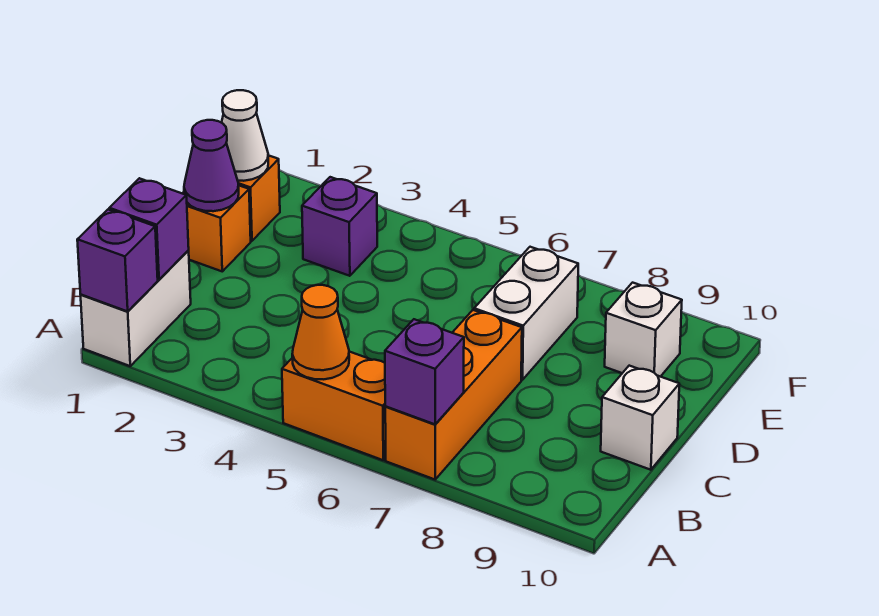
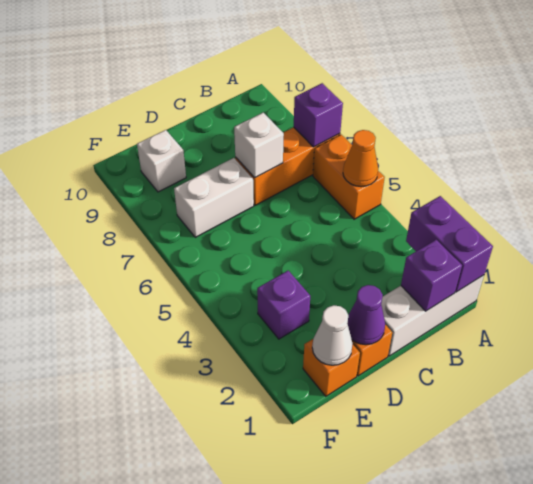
white 1x2 brick [81,251,191,366] -> white 1x3 brick [381,275,484,356]
purple 1x1 brick [77,210,158,311] -> purple 1x2 brick [406,196,493,292]
white 1x1 brick [601,366,679,470] -> white 1x1 brick moved to [234,113,284,178]

